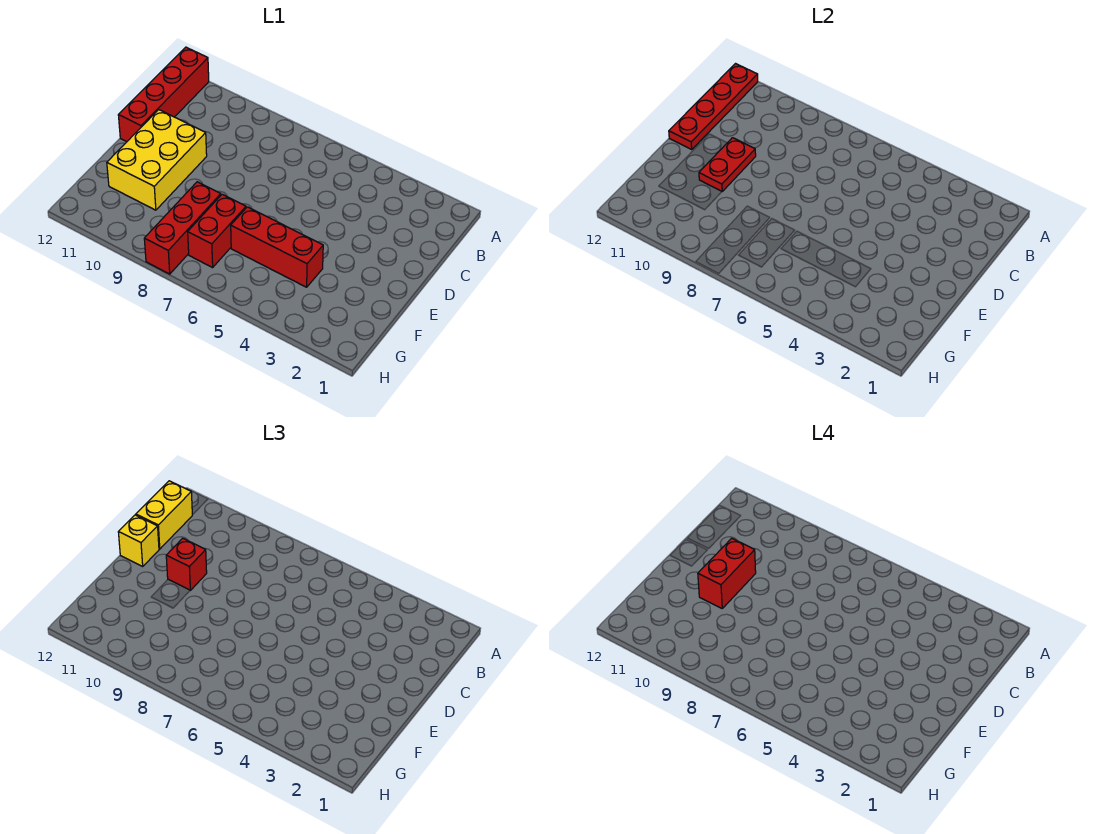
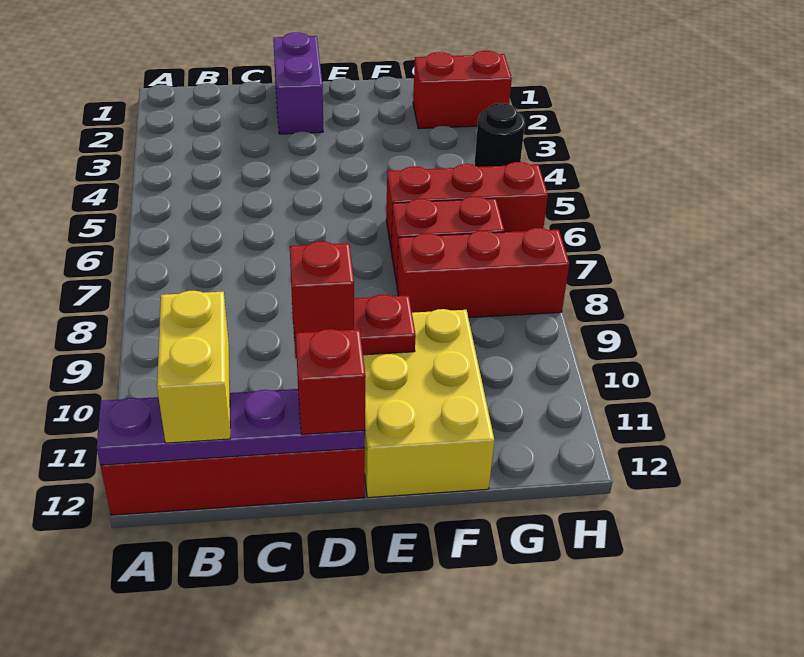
red 1x4 plate [669,64,758,149] -> purple 1x4 plate [97,389,365,465]
yellow 1x2 brick [136,481,192,549] -> yellow 1x2 brick turned to [157,291,230,443]
none -> purple 1x2 brick [273,32,323,134]
yellow 2x3 brick [107,110,207,210] -> yellow 2x3 brick turned to [363,309,494,498]
red 1x2 brick [698,538,756,608] -> red 1x2 brick moved to [413,51,512,129]
yellow 1x1 brick [118,515,159,566] -> red 1x1 brick [296,329,366,434]
red 1x3 brick [231,207,323,287] -> red 1x3 brick turned to [386,162,548,247]
none -> black 1x1 round brick [474,103,525,167]

